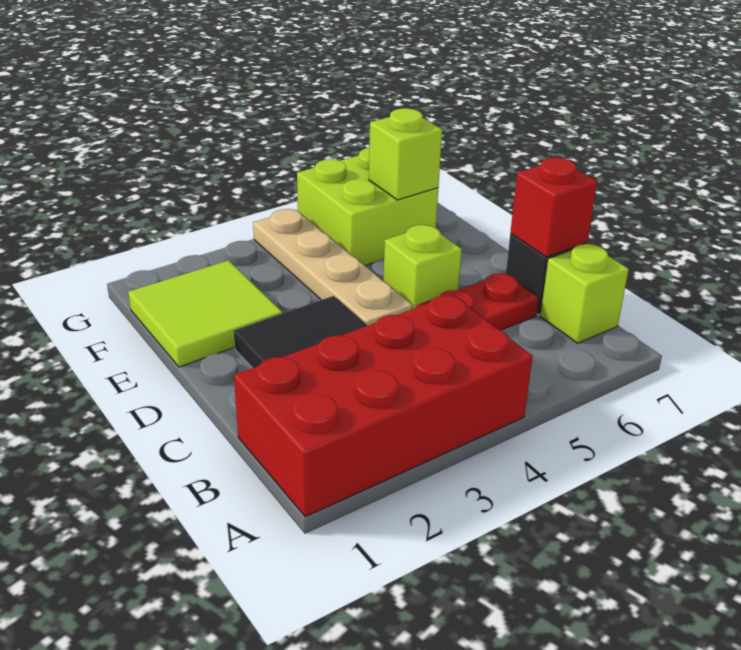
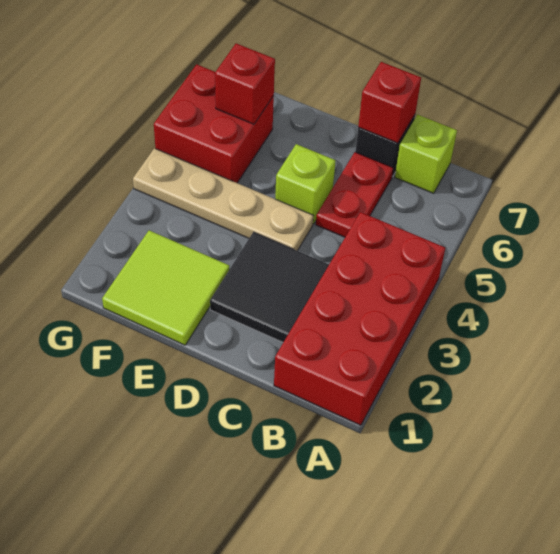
lime 2x2 brick [297,148,438,266] -> red 2x2 brick [154,64,274,183]
lime 1x1 brick [369,108,442,200] -> red 1x1 brick [215,43,275,124]

